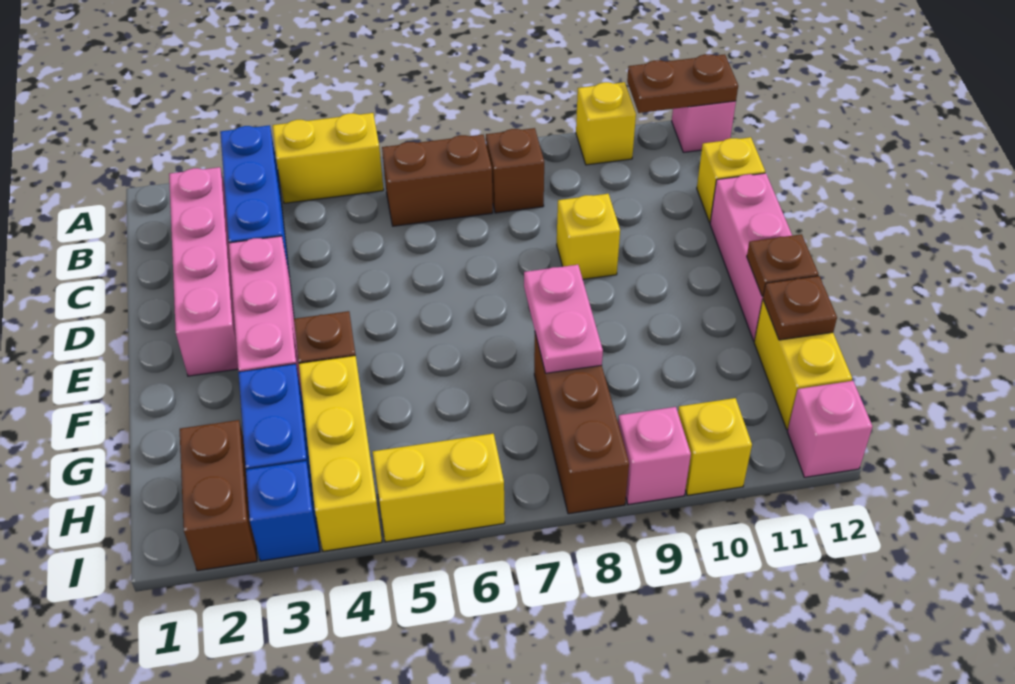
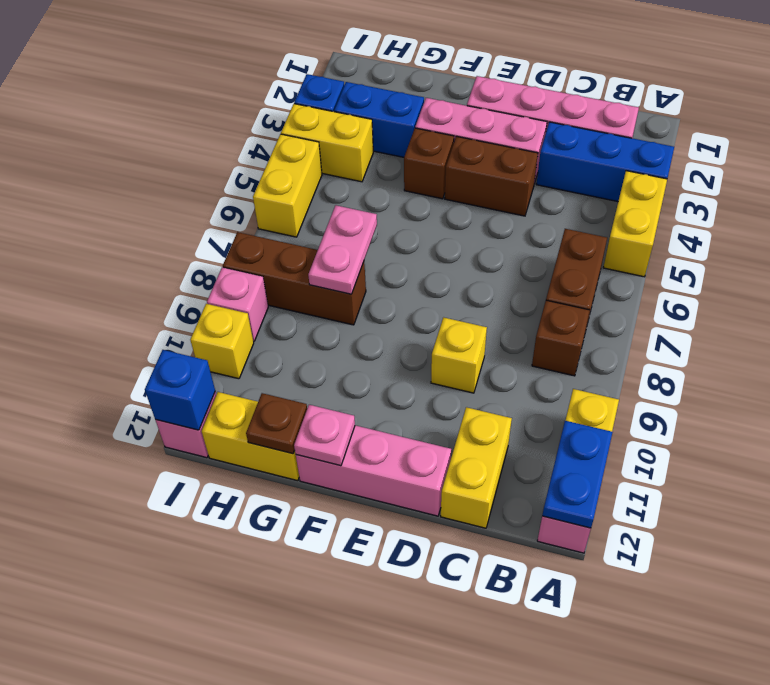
brown 1x2 plate [627,54,738,113] -> blue 1x2 plate [542,421,613,528]
yellow 1x1 brick [697,137,765,222] -> yellow 1x2 brick [441,407,512,528]
pink 1x2 plate [524,265,603,373] -> pink 1x2 plate turned to [308,205,377,294]
brown 1x1 plate [747,234,819,296] -> pink 1x1 plate [294,405,355,466]
yellow 1x3 brick [299,356,382,551] -> yellow 1x2 brick [281,104,373,182]
brown 1x2 brick [180,420,257,571] -> brown 1x2 brick moved to [445,136,538,216]
none -> blue 1x1 brick [145,350,215,430]

